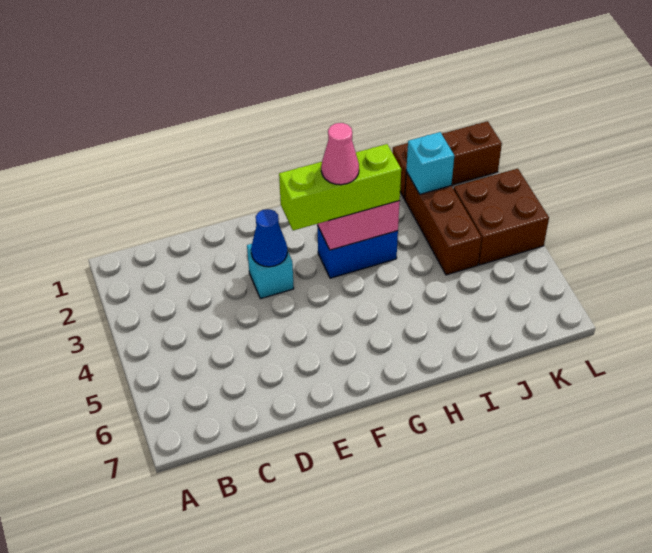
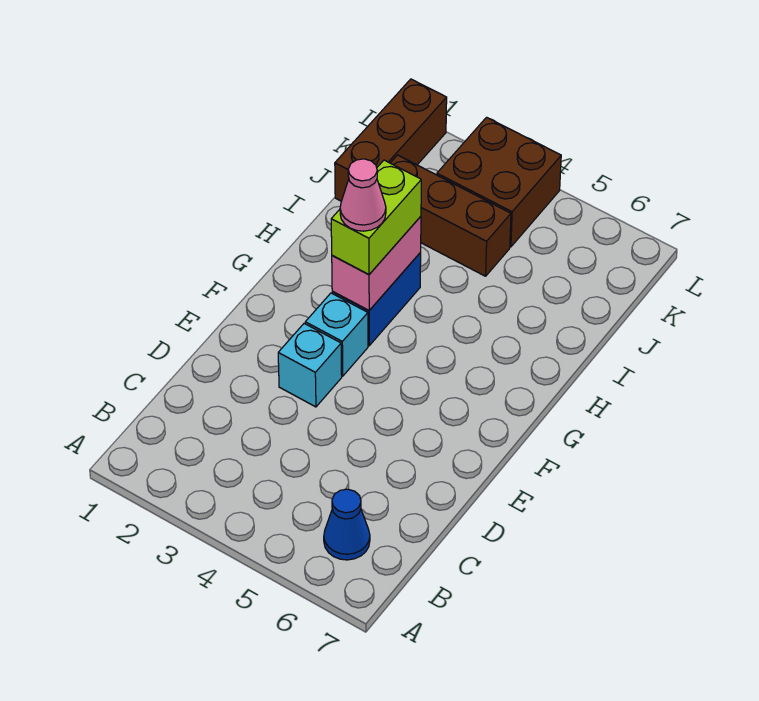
blue 1x1 cone [251,209,287,267] -> blue 1x1 cone moved to [324,489,370,560]
lime 1x3 brick [279,144,401,230] -> lime 1x2 brick [331,160,421,275]
cyan 1x1 brick [406,132,454,194] -> cyan 1x1 brick moved to [305,293,368,376]

